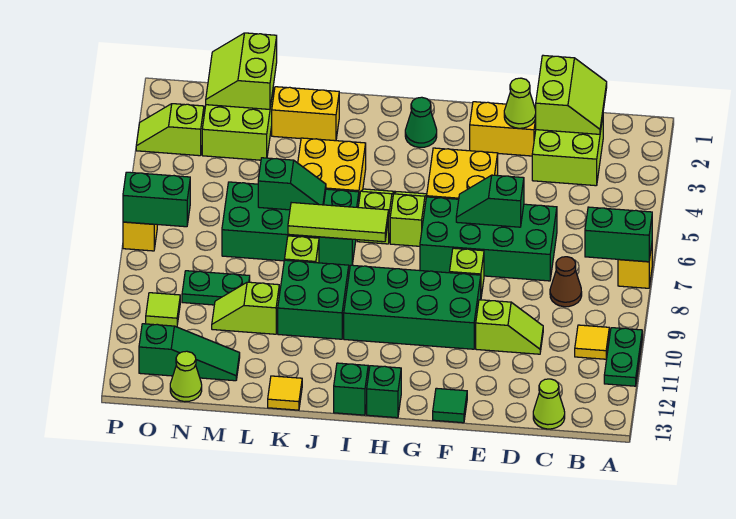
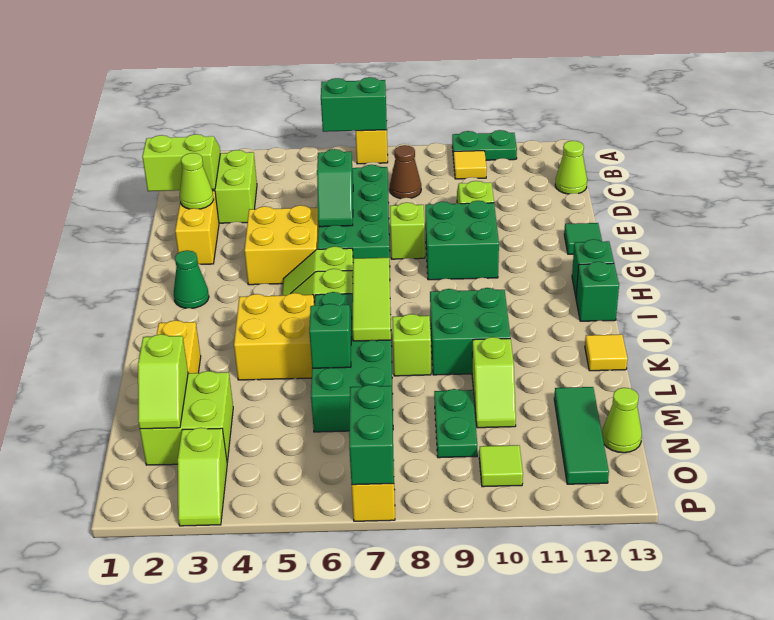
green 1x2 brick [585,207,652,262] -> green 1x2 brick turned to [321,77,387,132]
green 2x4 brick [344,265,481,349] -> green 2x2 brick [425,201,499,280]
lime 2x2 slope [206,33,277,109] -> lime 1x2 slope [138,334,188,429]
green 1x3 slope [139,324,240,381] -> green 1x3 tile [554,387,609,484]

